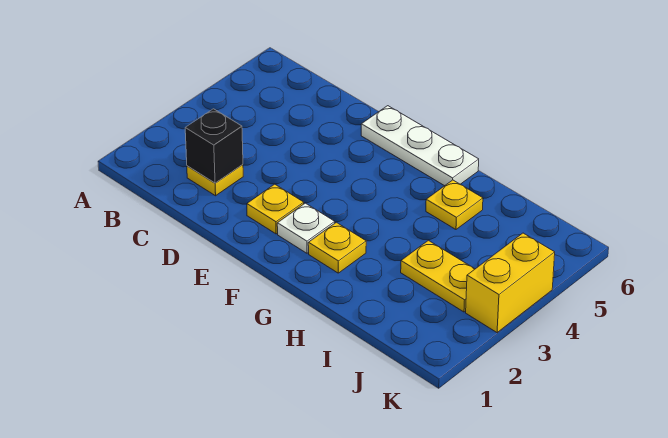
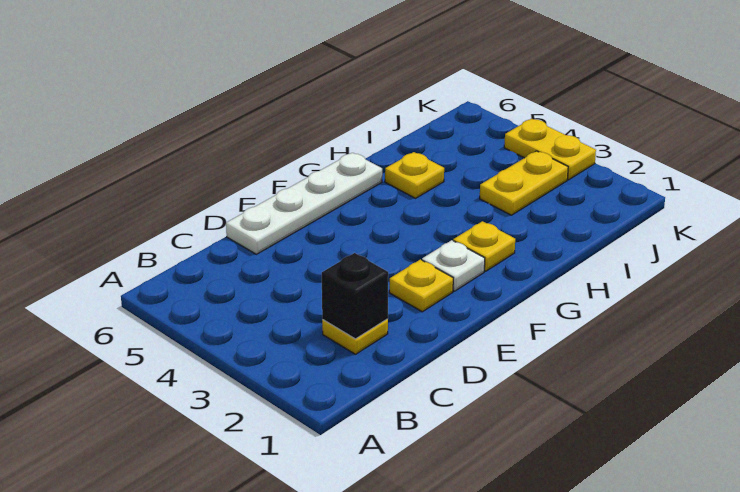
white 1x3 plate [361,106,479,186] -> white 1x4 plate [226,153,382,254]
yellow 1x2 brick [466,233,555,332] -> yellow 1x2 plate [504,119,596,180]

